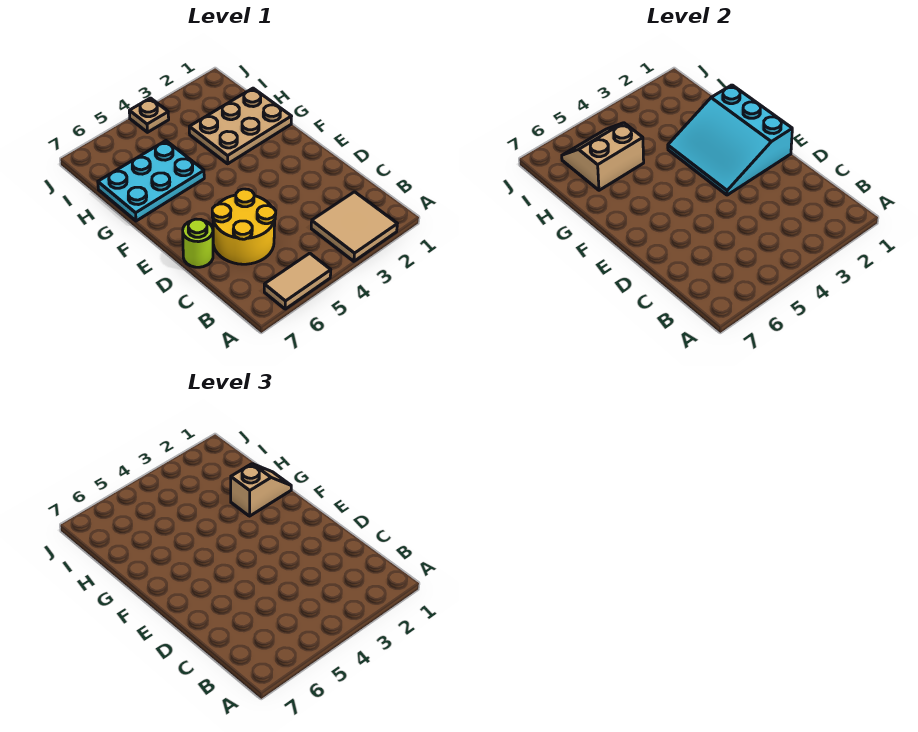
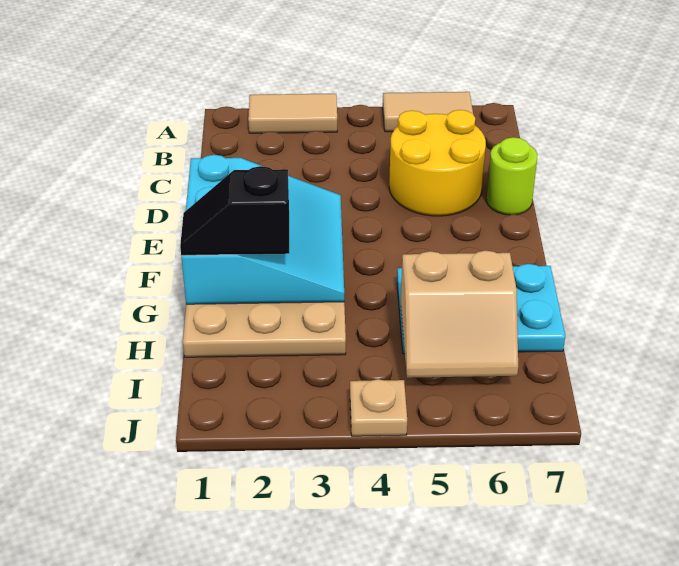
tan 2x2 tile [311,192,397,261] -> tan 1x2 tile [248,94,337,133]
tan 1x2 slope [231,464,291,516] -> black 1x2 slope [180,166,289,255]

